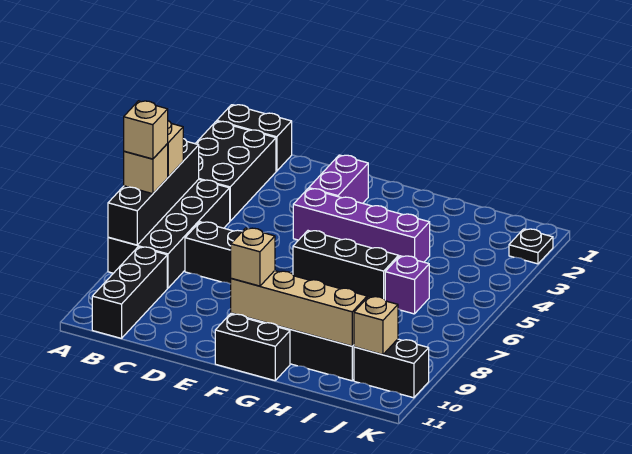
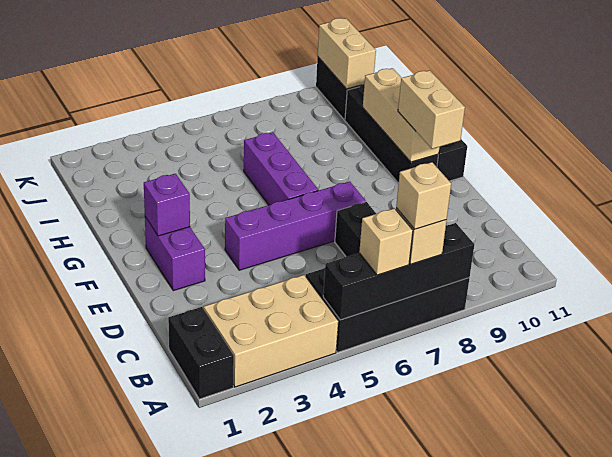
black 2x3 brick [195,121,276,221] -> tan 2x3 brick [204,275,338,387]
black 1x3 brick [92,247,167,338] -> none
purple 1x2 brick [309,155,368,203] -> purple 1x2 brick turned to [145,217,205,291]
purple 1x4 brick [293,188,430,262] -> purple 1x4 brick turned to [225,182,366,270]
black 1x3 brick [293,231,399,299] -> purple 1x3 brick [244,132,318,205]
tan 1x4 brick [231,271,367,346] -> tan 1x3 brick [363,68,439,162]
tan 1x1 brick [231,228,275,286] -> tan 1x2 brick [398,70,465,149]
purple 1x1 brick [385,256,429,314] -> purple 1x1 brick moved to [144,174,190,236]
tan 1x1 brick [354,297,398,355] -> tan 1x2 brick [318,18,376,89]
black 1x1 plate [509,229,553,264] -> none

